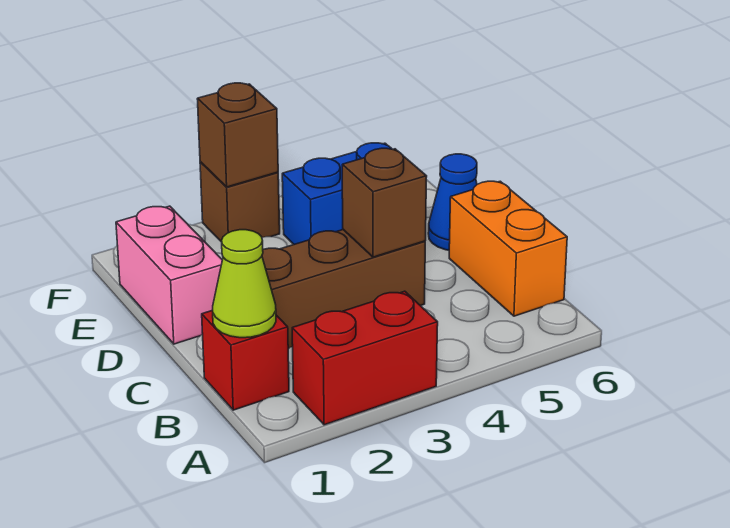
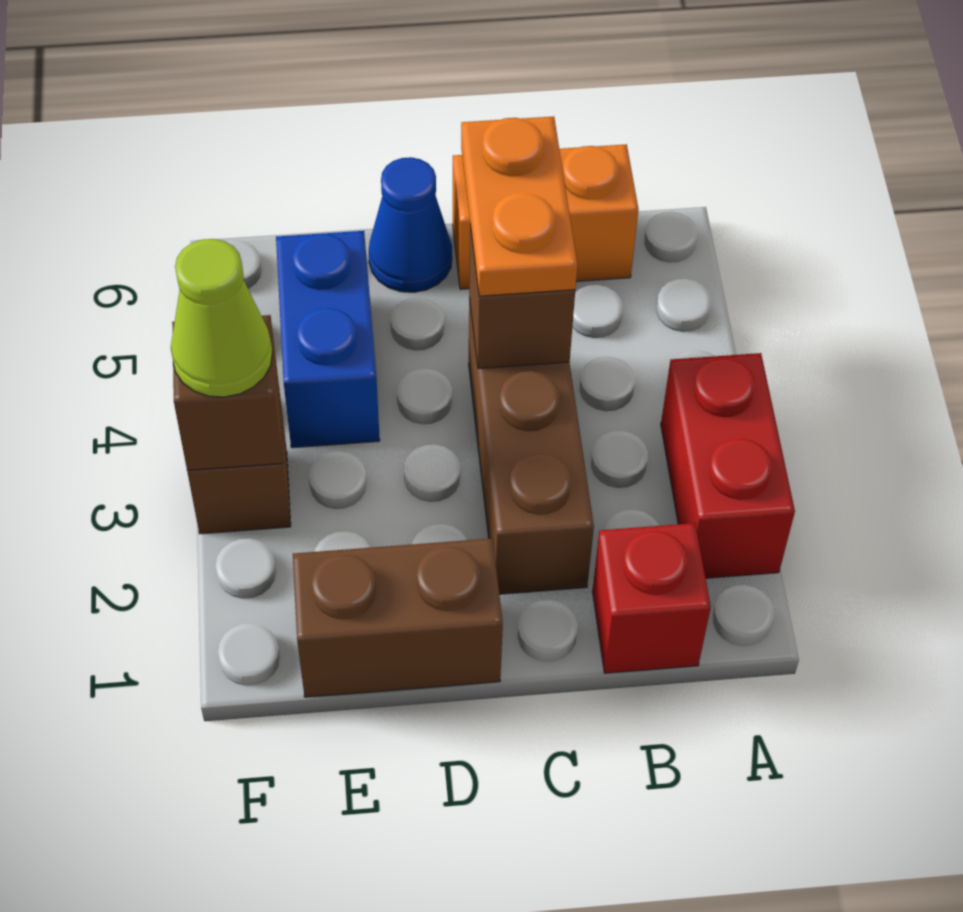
lime 1x1 cone [213,230,276,338] -> lime 1x1 cone moved to [171,239,272,397]
none -> orange 1x2 plate [461,117,577,296]
pink 1x2 brick [116,206,222,344] -> brown 1x2 brick [293,538,503,697]

